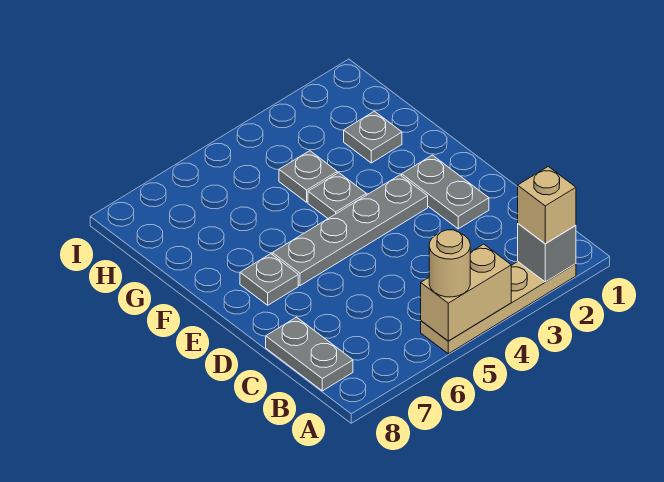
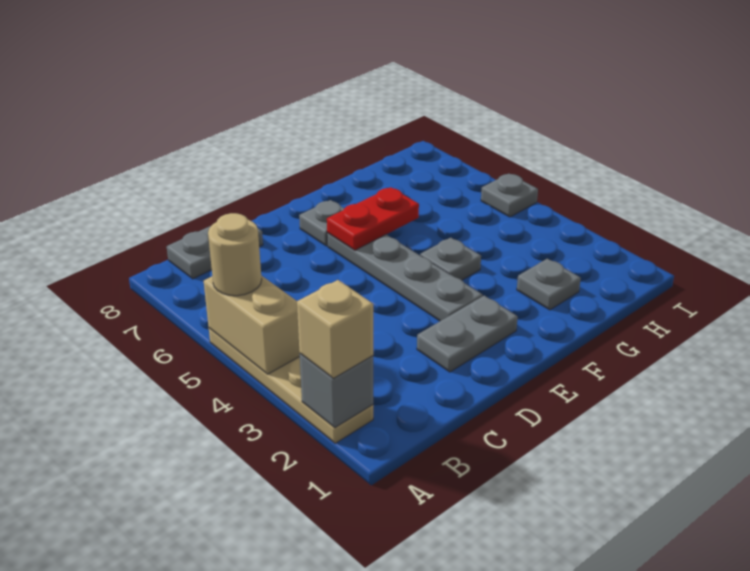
none -> red 1x2 plate [327,187,419,250]
grey 1x1 plate [279,151,337,202] -> grey 1x1 plate moved to [481,174,538,217]

